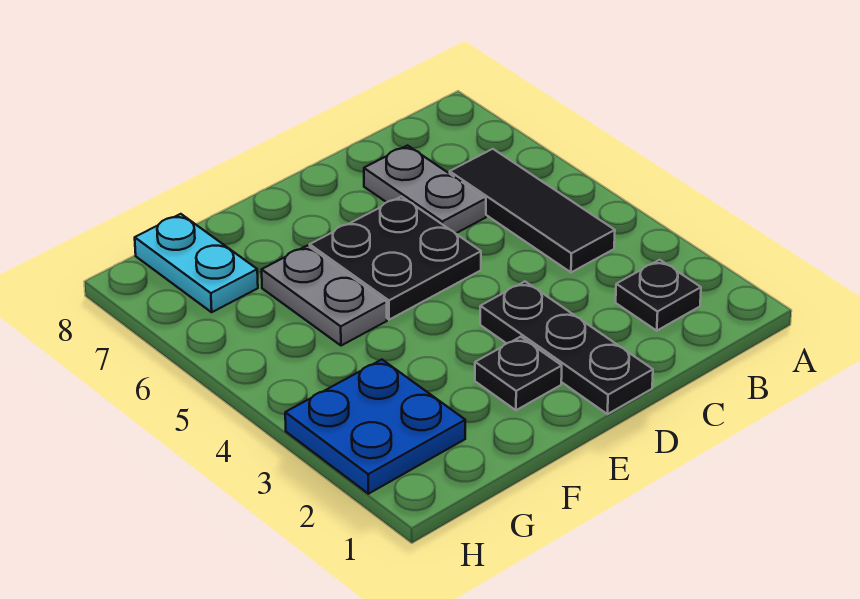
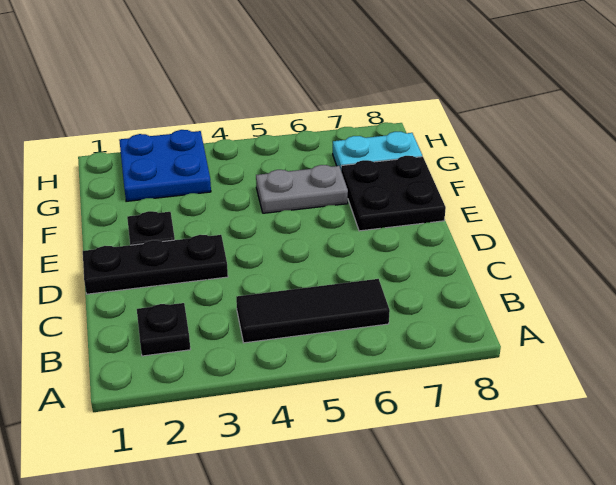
grey 1x2 plate [364,146,486,234] -> none
black 2x2 plate [310,197,481,320] -> black 2x2 plate moved to [341,156,446,231]

